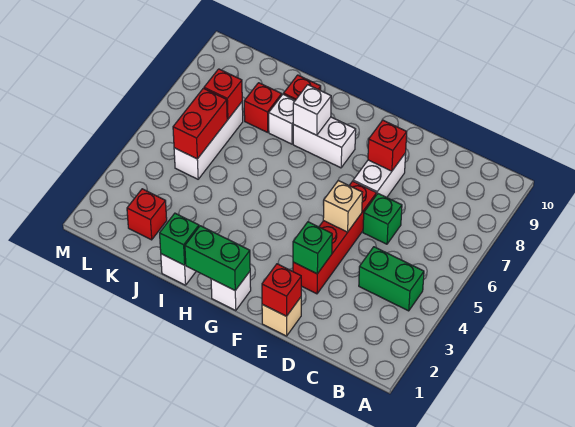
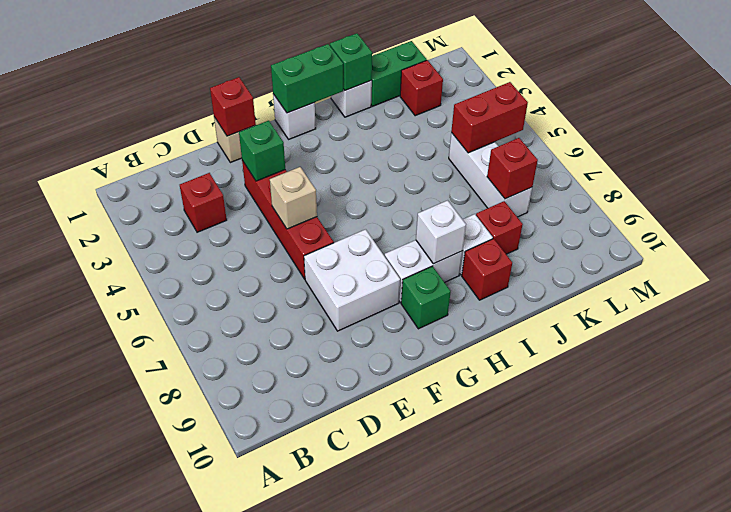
green 1x2 brick [359,247,424,311] -> green 1x2 brick moved to [371,41,427,106]
green 1x1 brick [363,194,402,244] -> green 1x1 brick moved to [401,266,451,329]
white 1x2 brick [353,153,406,197] -> white 2x2 brick [304,229,400,331]
red 1x1 brick [368,120,407,171] -> red 1x1 brick moved to [180,173,227,232]
red 1x2 brick [173,88,227,159] -> red 1x2 brick turned to [451,82,528,153]

